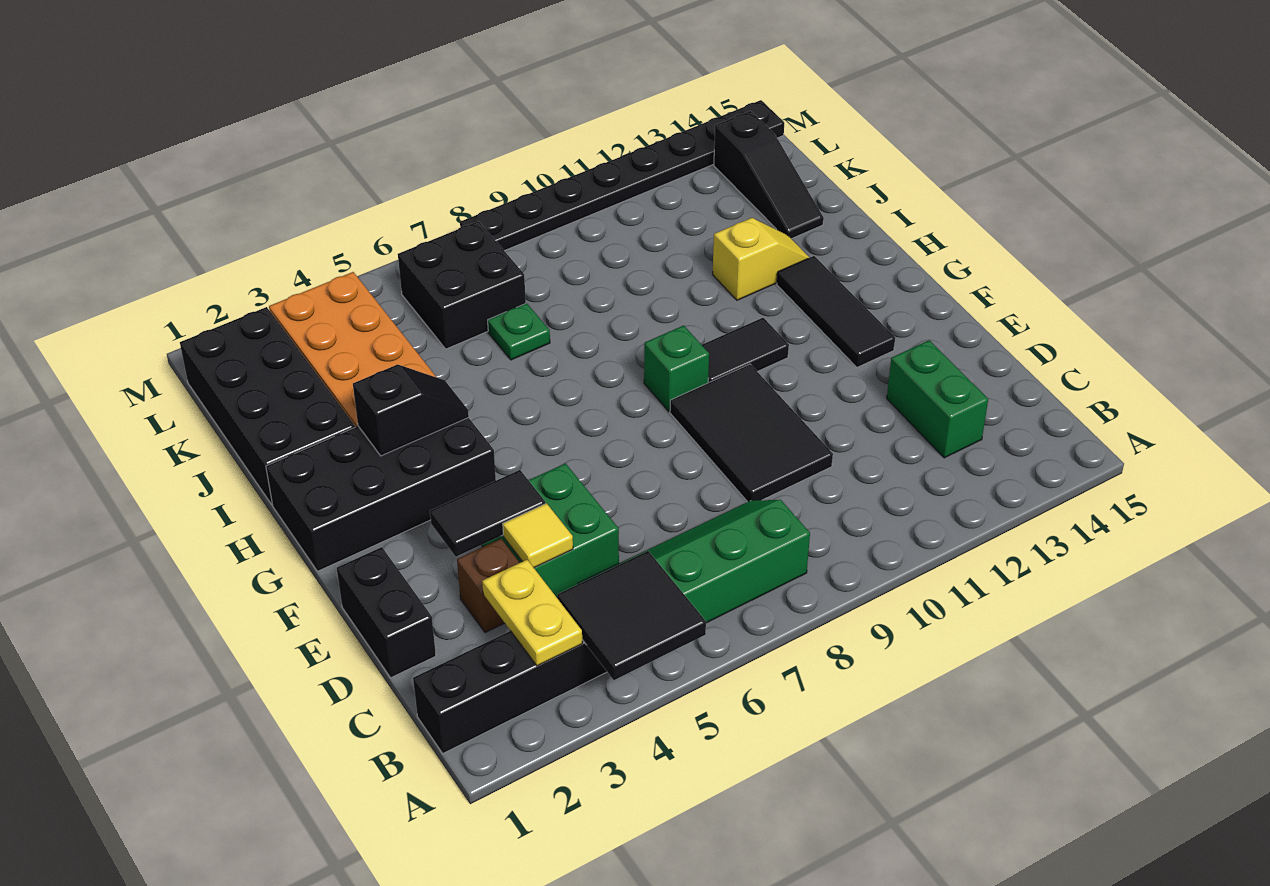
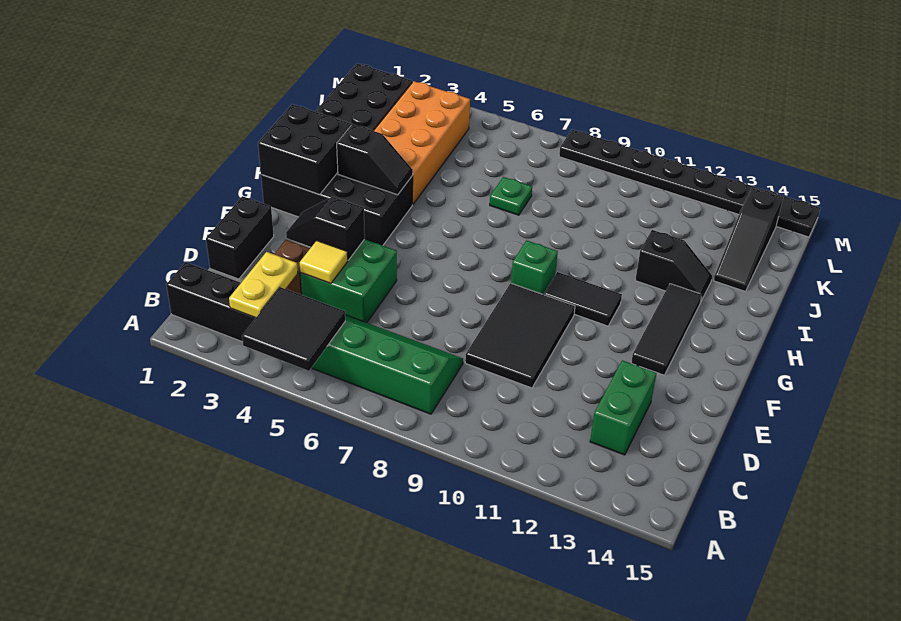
black 1x2 tile [430,470,545,557] -> black 1x2 slope [286,197,365,260]
yellow 1x2 slope [713,218,810,300] -> black 1x2 slope [635,230,712,303]
black 2x2 brick [398,221,526,349] -> black 2x2 brick moved to [258,104,351,194]

